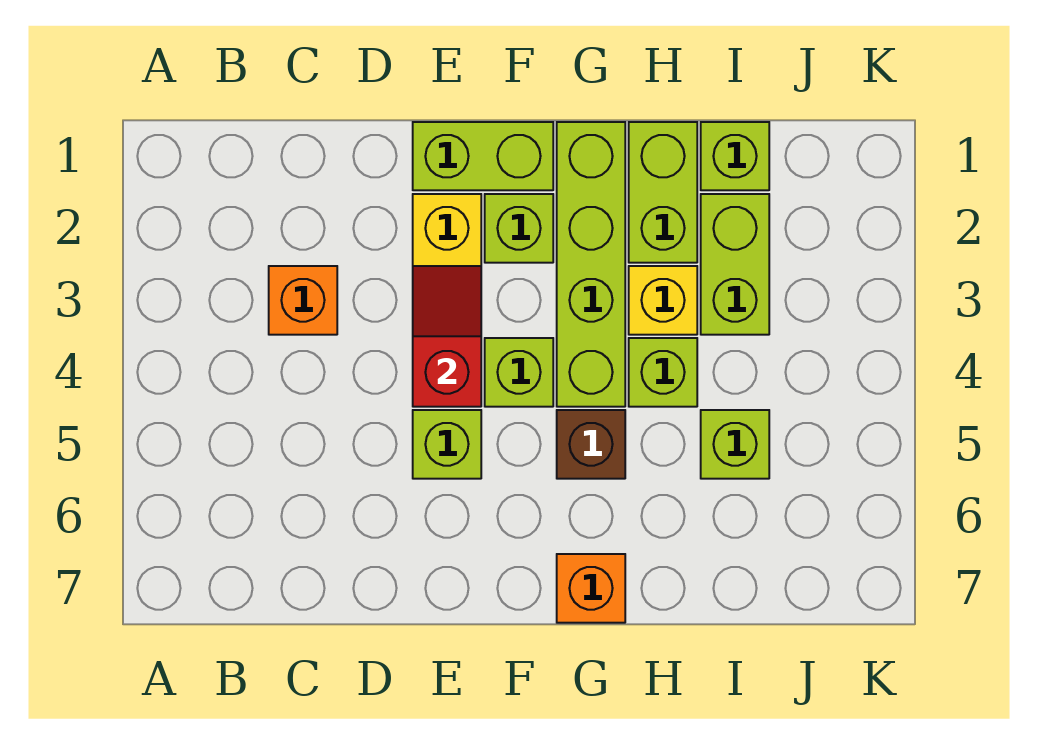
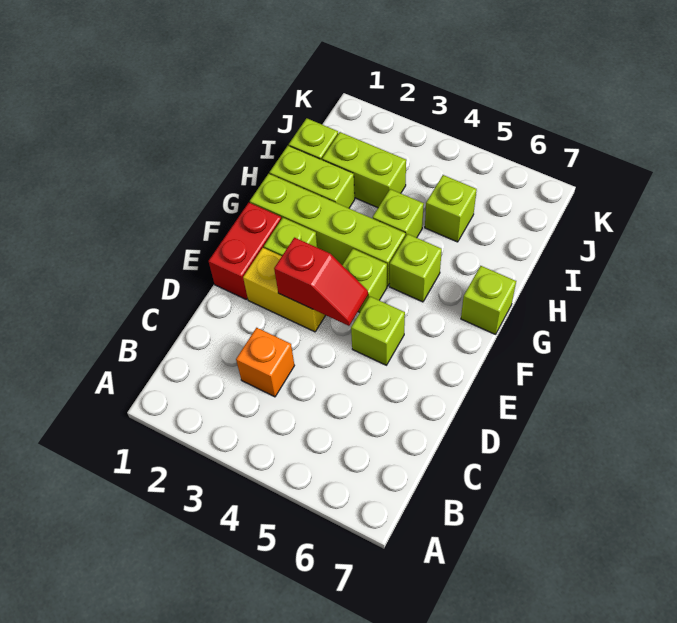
lime 1x2 brick [413,122,553,190] -> red 1x2 brick [209,203,281,299]
red 1x2 slope [413,266,481,407] -> red 1x2 slope turned to [274,238,368,326]
brown 1x1 brick [557,410,625,479] -> lime 1x1 brick [390,234,442,302]
orange 1x1 brick [557,554,625,623] -> lime 1x1 brick [461,266,516,335]
yellow 1x1 brick [629,266,697,335] -> none

